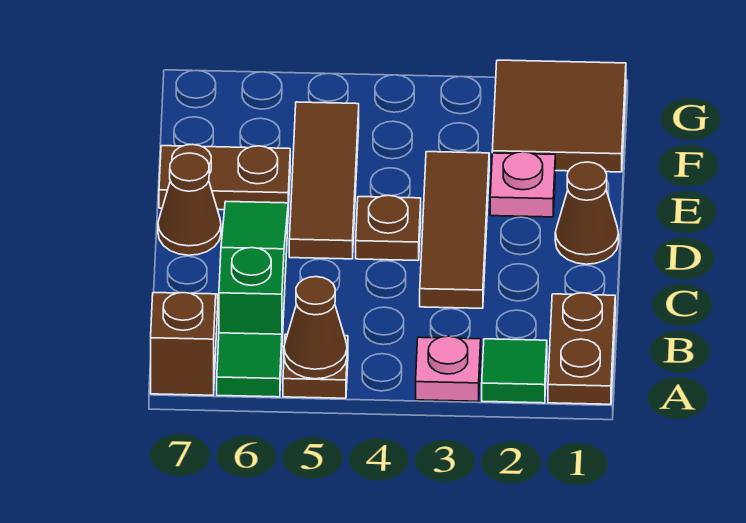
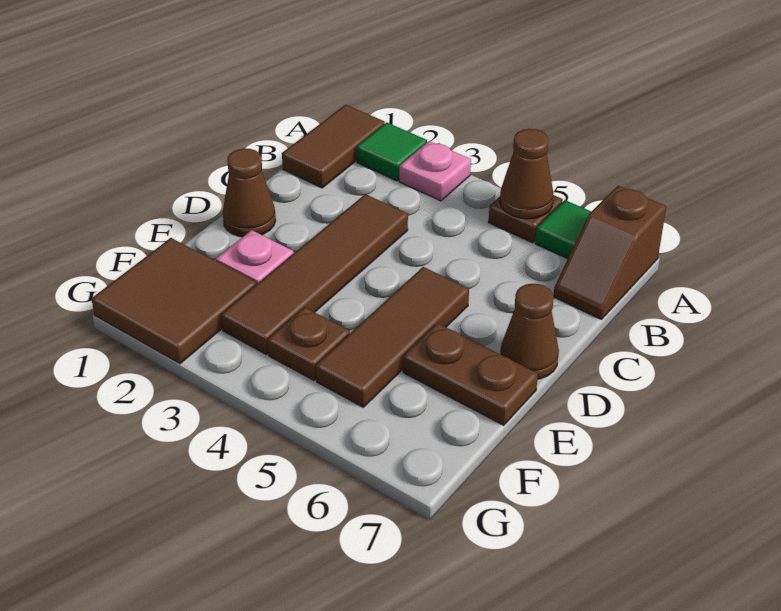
brown 1x2 plate [548,293,615,404] -> brown 1x2 tile [282,105,385,188]
green 1x3 slope [219,202,288,340] -> none
brown 1x3 tile [420,152,489,308] -> brown 1x4 tile [221,194,408,355]
brown 1x1 plate [356,195,421,261] -> brown 1x1 plate moved to [268,307,350,380]

